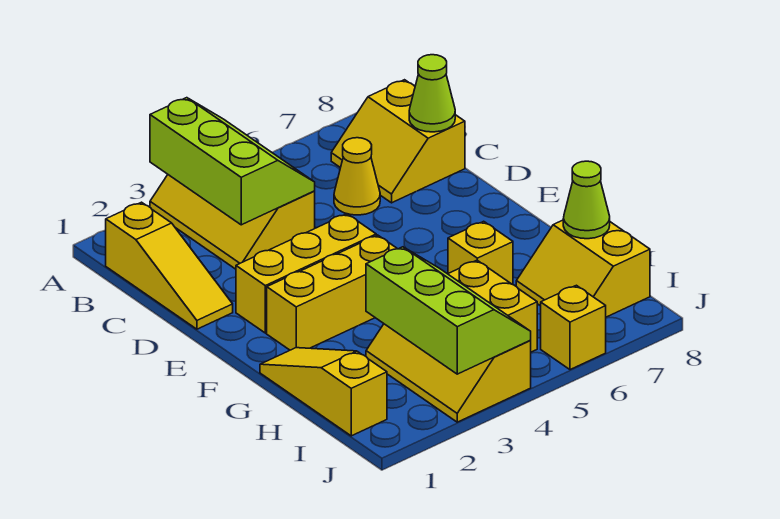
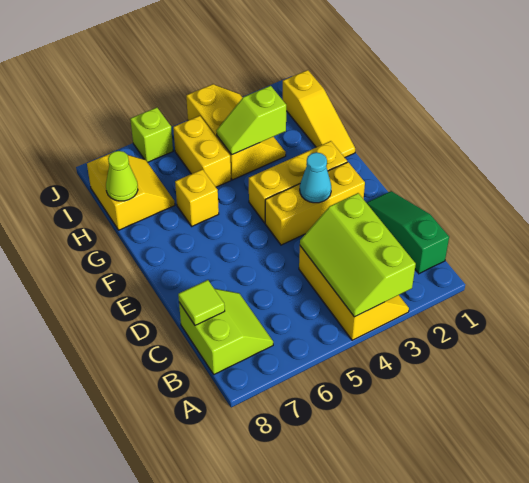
yellow 1x3 slope [106,202,233,329] -> green 1x3 slope [367,191,449,274]
yellow 2x2 slope [331,80,465,203] -> lime 2x2 slope [179,289,273,374]
yellow 1x1 cone [334,138,380,215] -> none
lime 1x1 cone [409,55,455,132] -> lime 1x1 tile [178,280,225,325]
none -> cyan 1x1 cone [300,152,331,203]
lime 2x3 slope [366,247,531,374] -> lime 1x2 slope [216,86,286,155]
yellow 1x1 brick [541,285,606,370] -> lime 1x1 brick [130,107,173,162]

